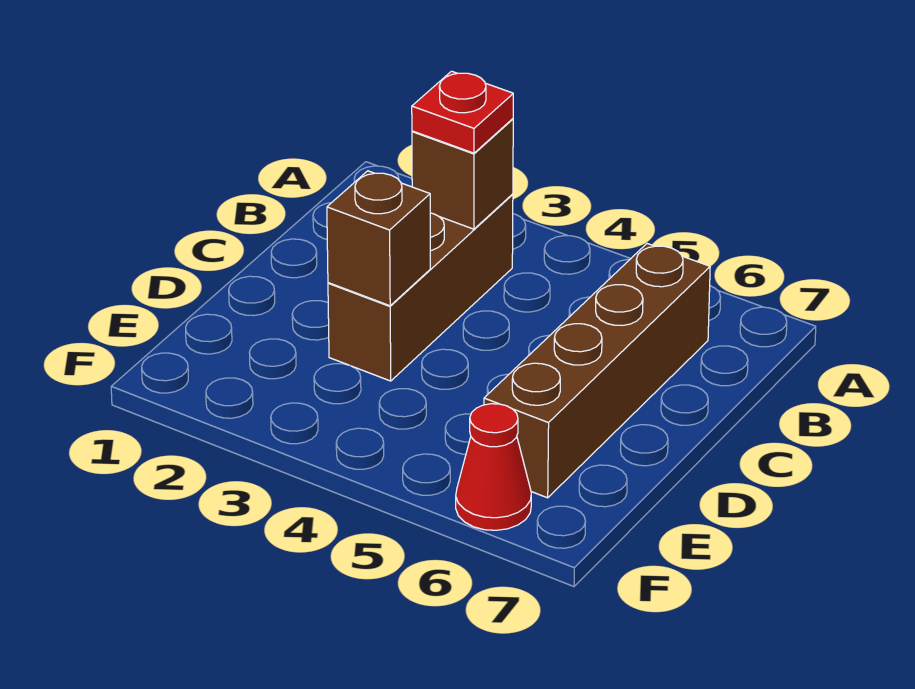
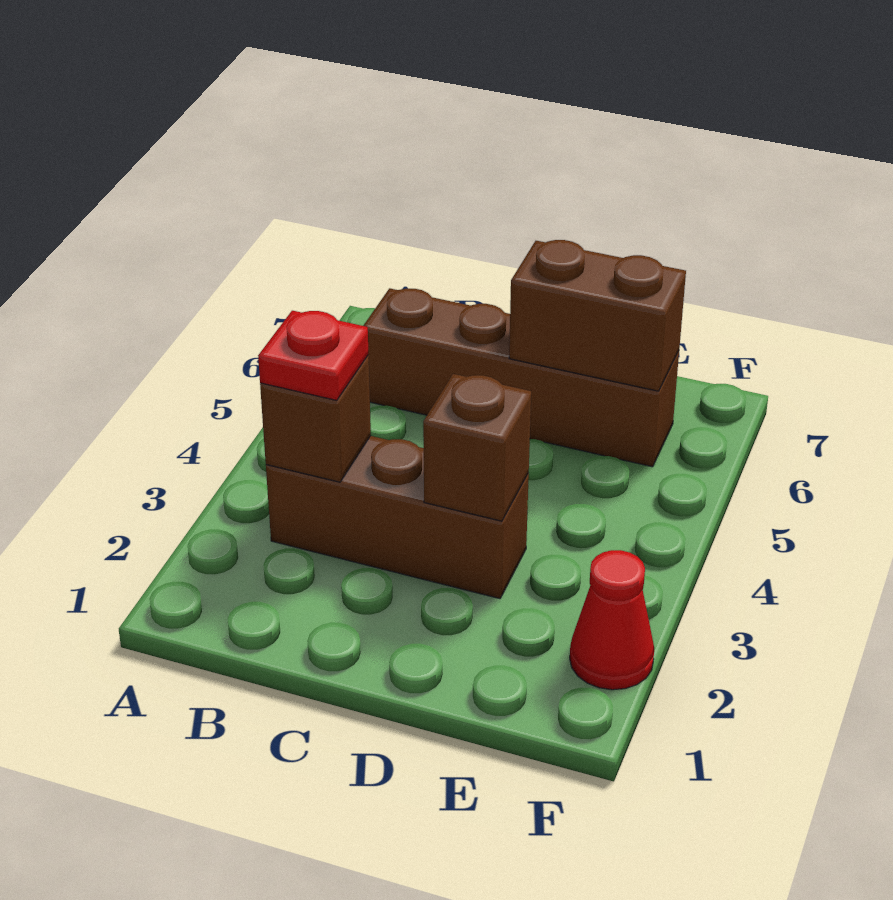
none -> brown 1x2 brick [509,240,686,391]
red 1x1 cone [456,404,531,530] -> red 1x1 cone moved to [570,550,654,690]

